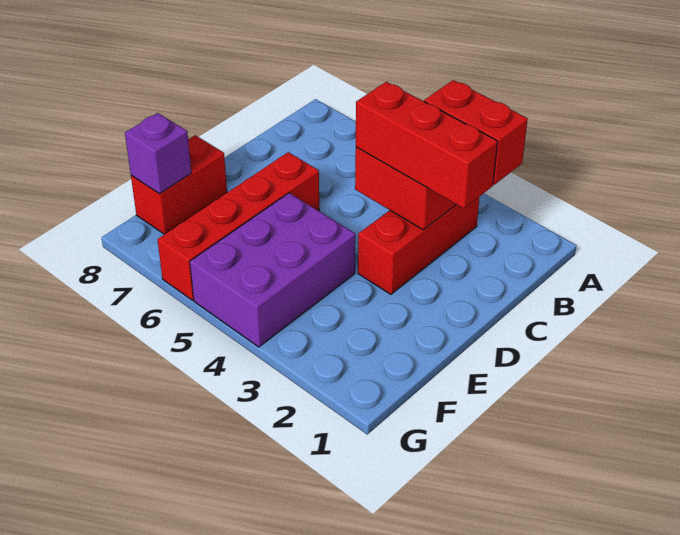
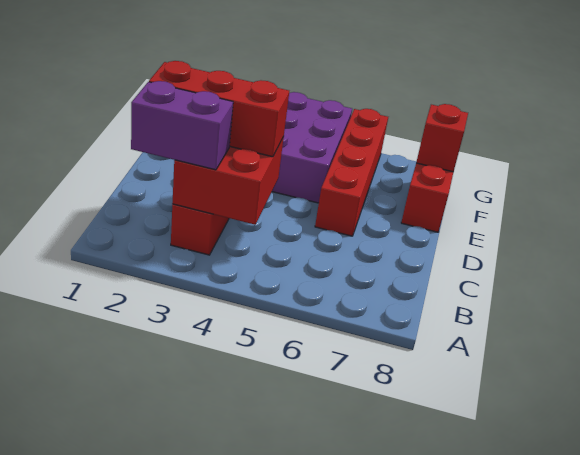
red 1x2 brick [424,80,528,185] -> purple 1x2 brick [131,81,233,170]
purple 1x1 brick [125,113,191,194] -> red 1x1 brick [416,104,468,172]

